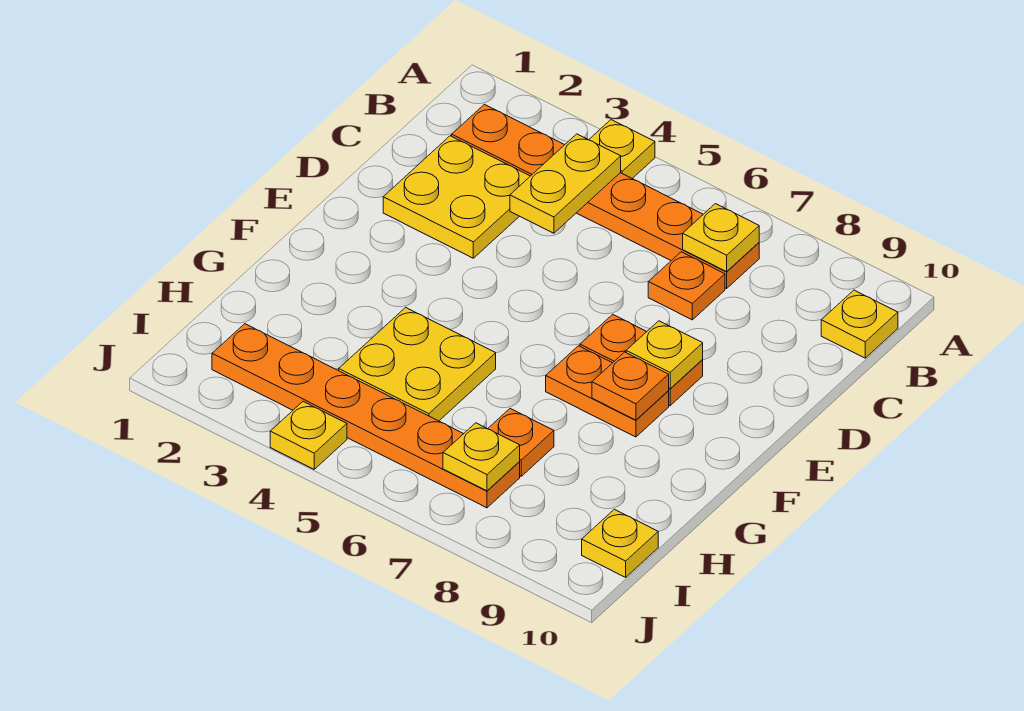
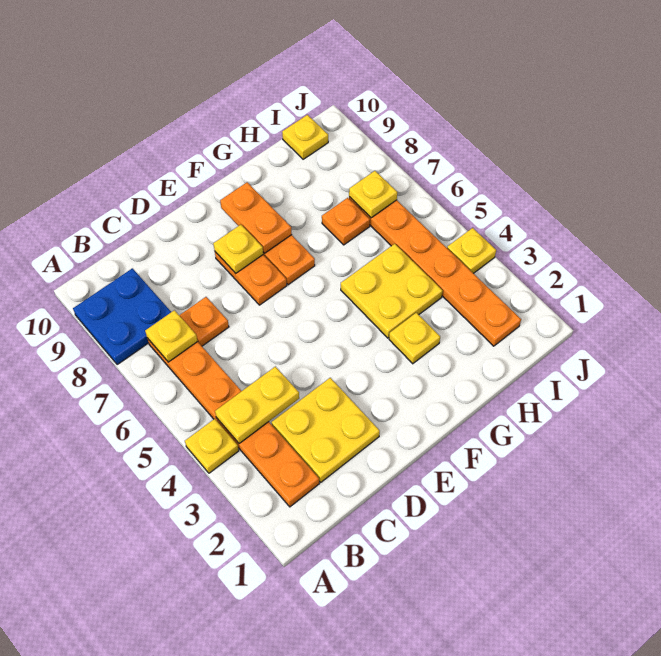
none -> blue 2x2 plate [73,268,171,365]
yellow 1x1 plate [821,290,898,358] -> yellow 1x1 plate moved to [389,313,440,364]
orange 1x1 plate [592,352,669,420] -> orange 1x2 plate [220,182,292,253]

